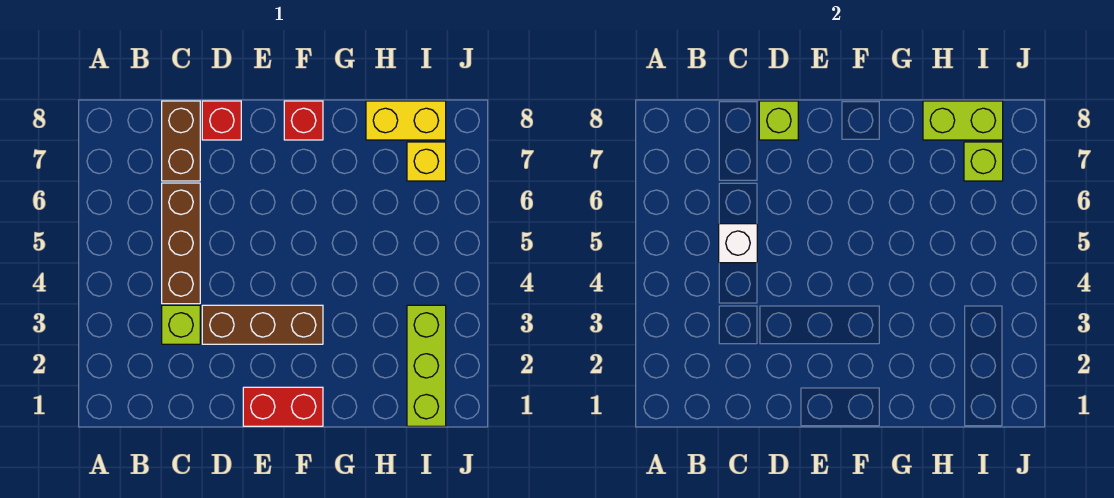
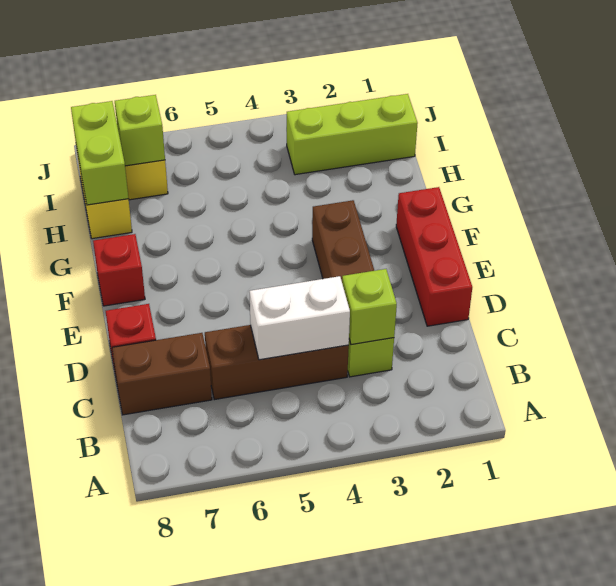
white 1x1 brick [719,224,757,263] -> white 1x2 brick [249,276,350,360]
lime 1x1 brick [759,101,798,140] -> lime 1x1 brick moved to [342,269,397,345]
red 1x2 brick [243,387,323,426] -> red 1x3 brick [396,187,472,326]

